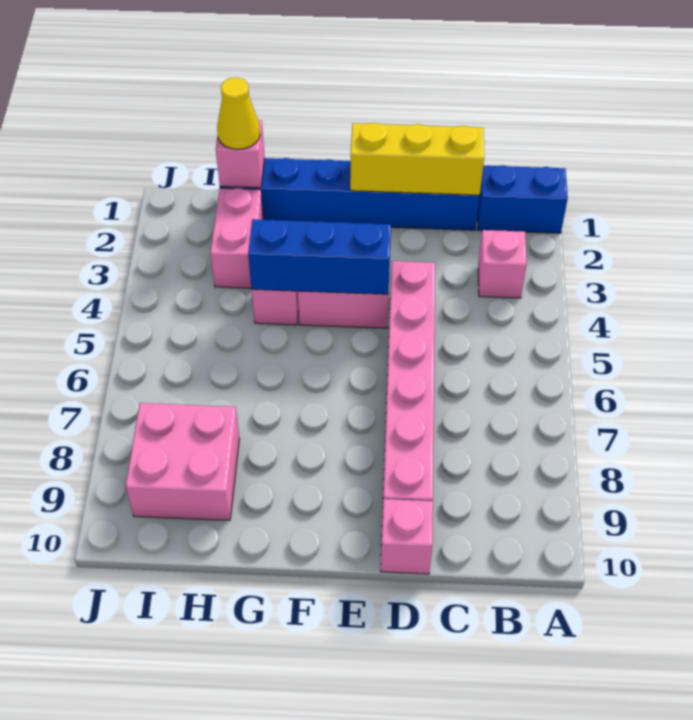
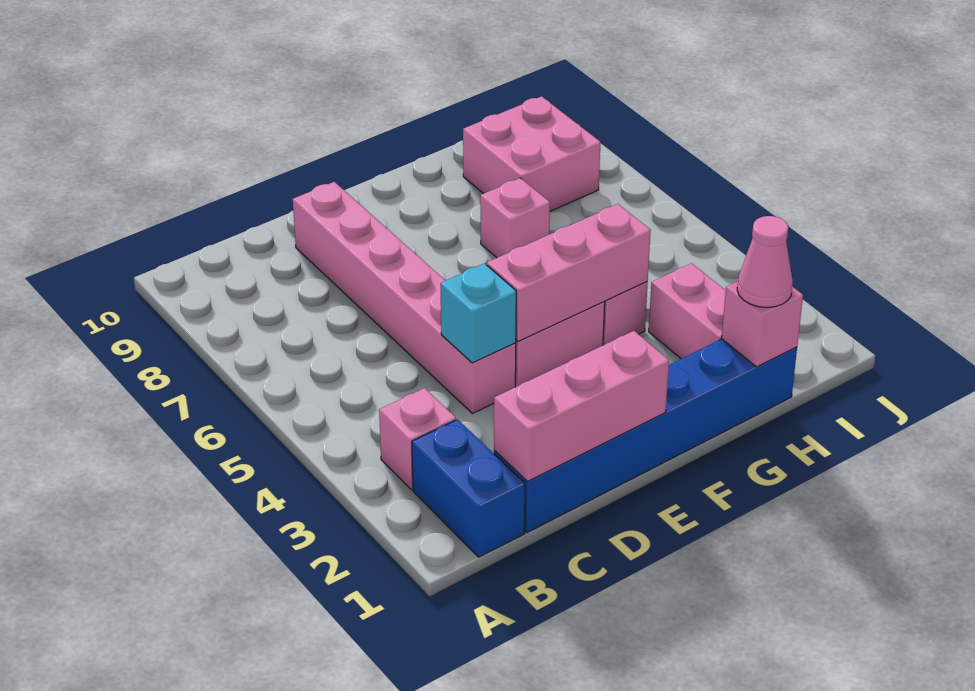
blue 1x2 brick [477,165,568,233] -> blue 1x2 brick turned to [412,419,525,557]
yellow 1x3 brick [350,123,484,195] -> pink 1x3 brick [494,331,669,481]
none -> cyan 1x1 brick [440,264,516,363]
pink 1x1 brick [381,499,433,574] -> pink 1x1 brick moved to [480,178,550,258]
blue 1x3 brick [248,219,391,294] -> pink 1x3 brick [487,204,651,341]
yellow 1x1 cone [217,77,260,149] -> pink 1x1 cone [737,216,793,308]

